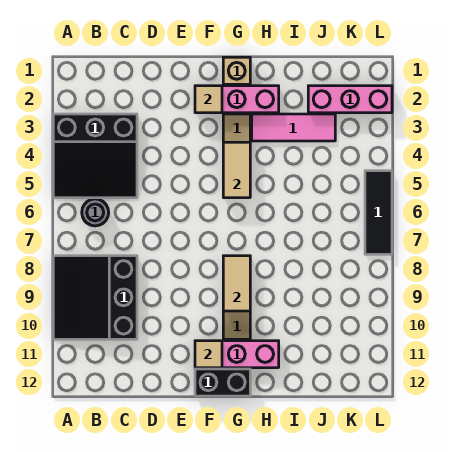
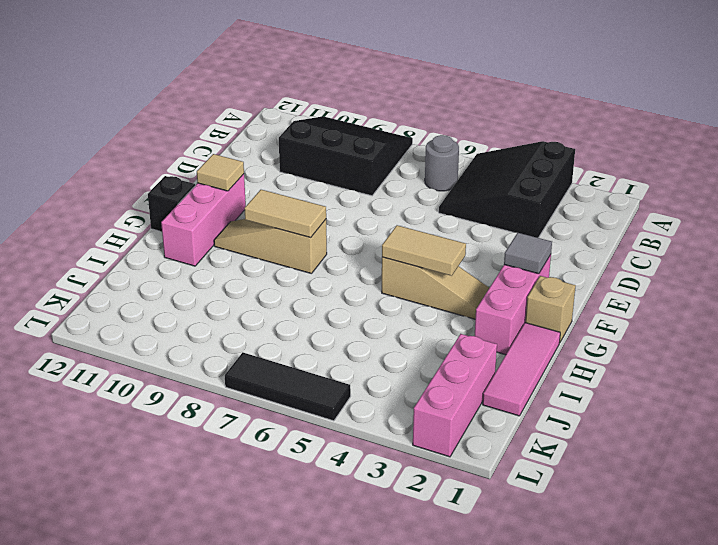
tan 1x1 tile [195,86,222,113] -> grey 1x1 tile [504,233,552,274]
black 1x2 brick [195,369,250,396] -> black 1x1 brick [148,176,195,232]
pink 1x3 tile [252,114,335,141] -> pink 1x3 tile moved to [483,323,560,416]

